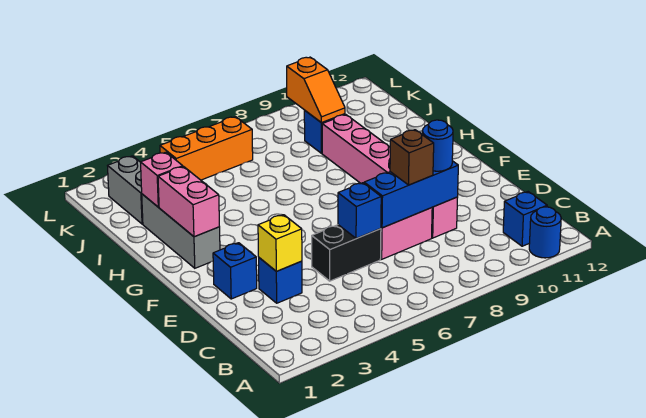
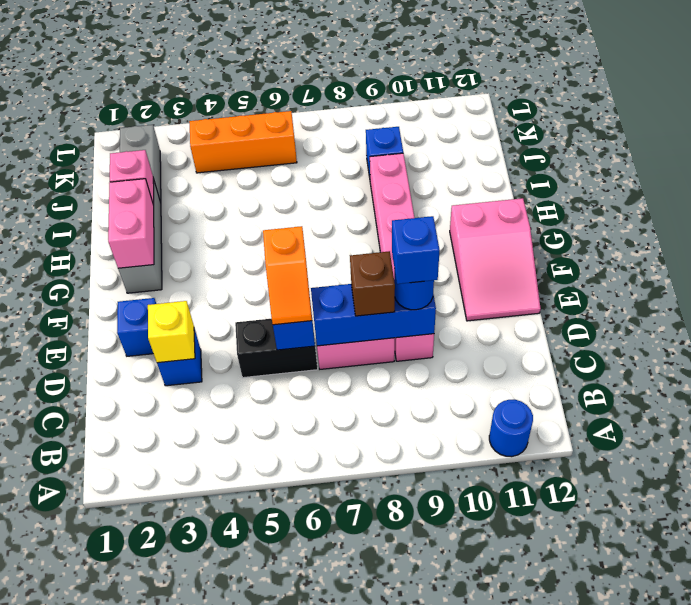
blue 1x1 brick [503,192,547,246] -> blue 1x1 brick moved to [392,216,440,284]
none -> pink 2x3 slope [450,198,541,321]
orange 1x2 slope [287,57,345,123] -> orange 1x2 slope moved to [263,226,312,325]

